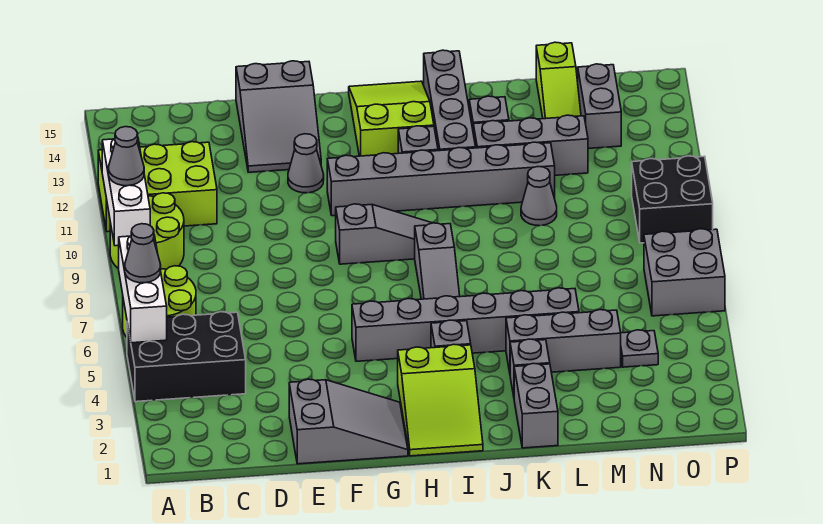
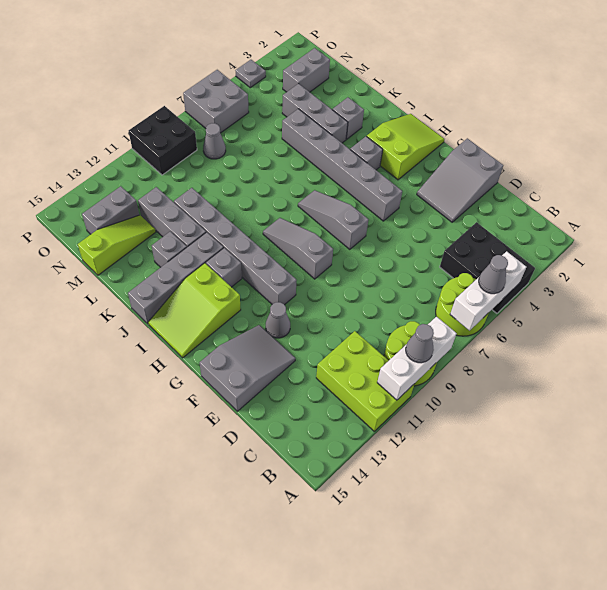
grey 2x3 slope [289,379,408,464] -> grey 2x3 slope turned to [417,138,503,222]
grey 1x3 slope [415,223,460,299] -> grey 1x3 slope turned to [298,190,368,249]
grey 1x2 brick [514,363,558,448] -> grey 1x2 brick moved to [283,48,330,92]
grey 1x1 cone [521,167,557,226] -> grey 1x1 cone moved to [203,123,226,159]
grey 1x1 plate [621,330,658,367] -> grey 1x1 plate moved to [235,60,266,88]

